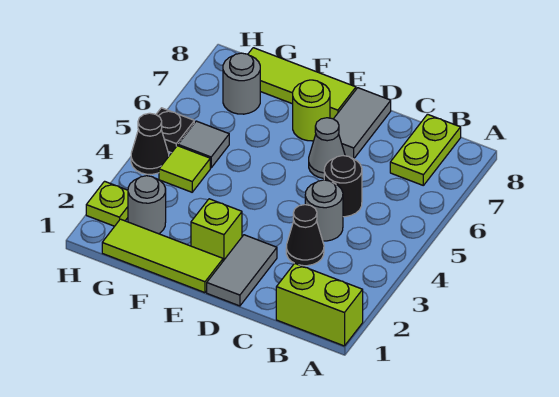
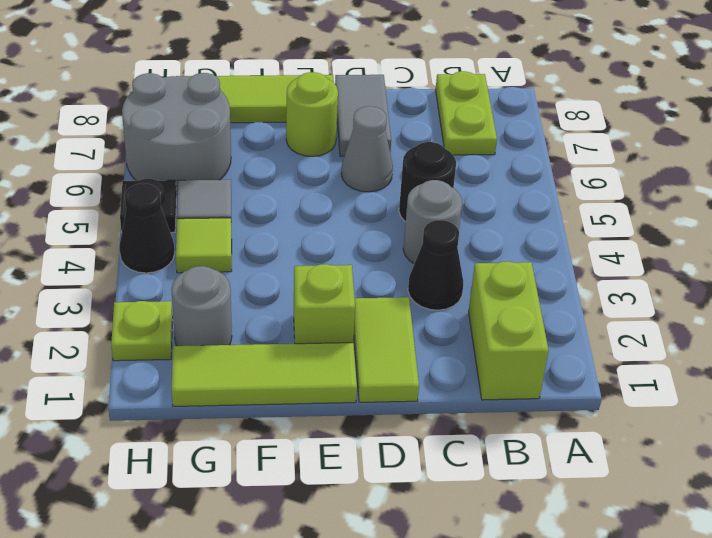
lime 1x2 brick [276,263,363,346] -> lime 1x2 brick turned to [469,261,549,400]
grey 1x2 tile [207,235,277,306] -> lime 1x2 tile [354,297,419,402]
grey 1x1 round brick [223,53,260,114] -> grey 2x2 round brick [122,73,231,194]

